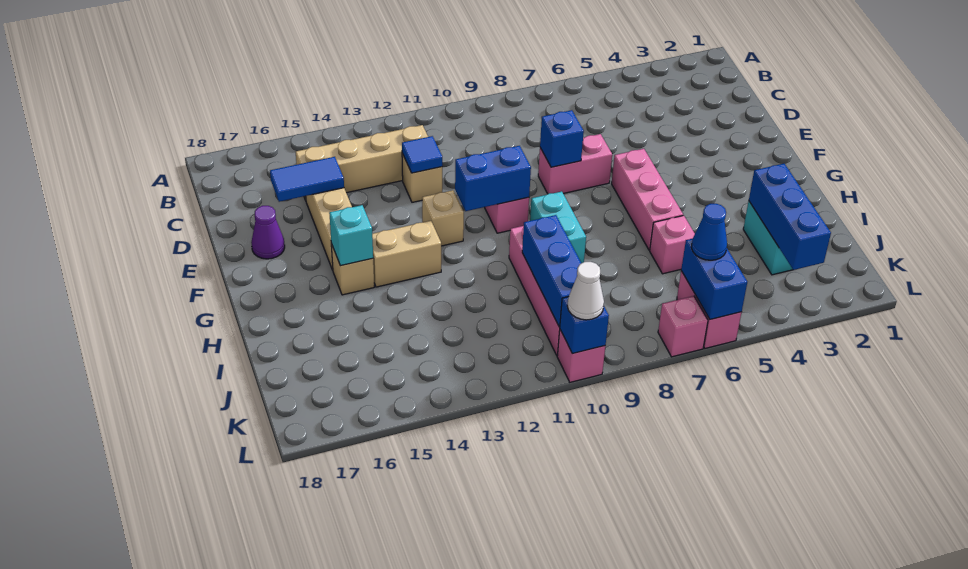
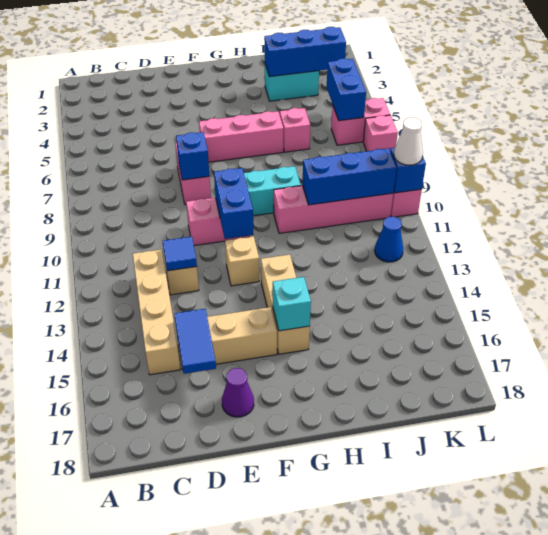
blue 1x2 brick [681,239,747,319] -> blue 1x2 brick turned to [327,58,366,121]
blue 1x1 cone [691,204,727,260] -> blue 1x1 cone moved to [375,217,403,262]

